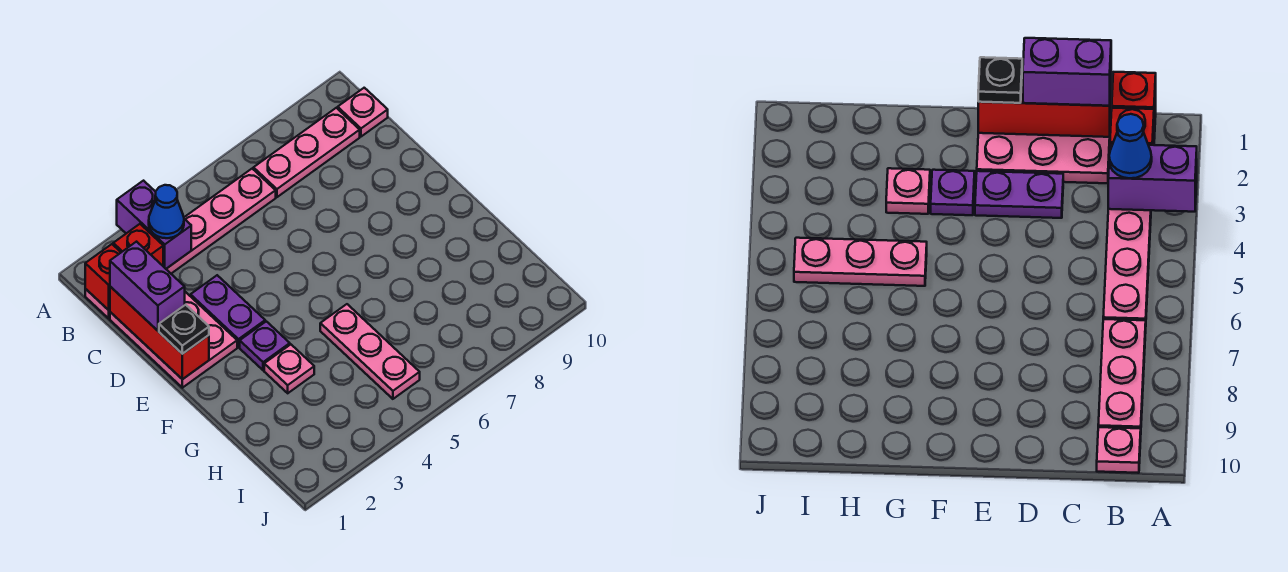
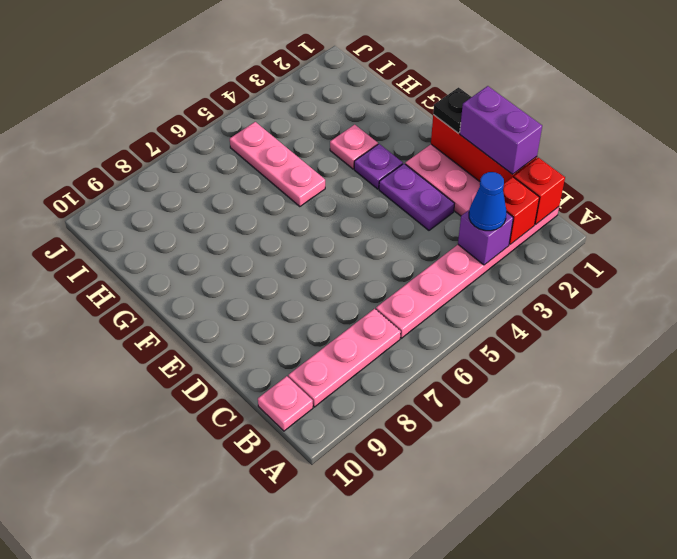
purple 1x2 brick [117,181,191,269] -> purple 1x1 brick [458,210,513,265]

